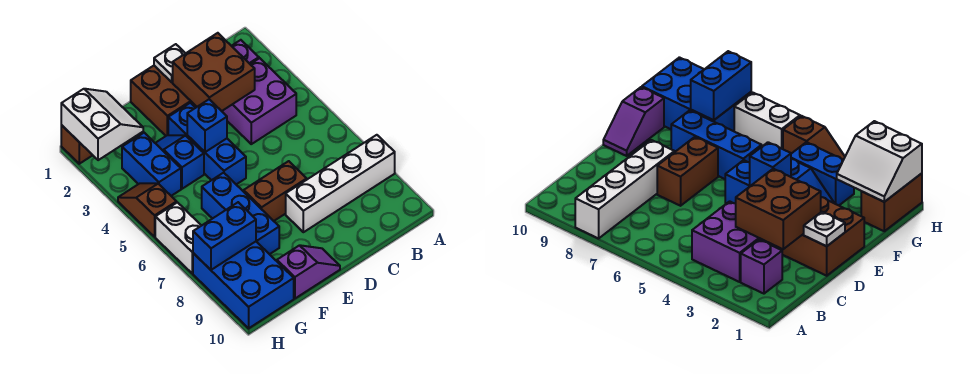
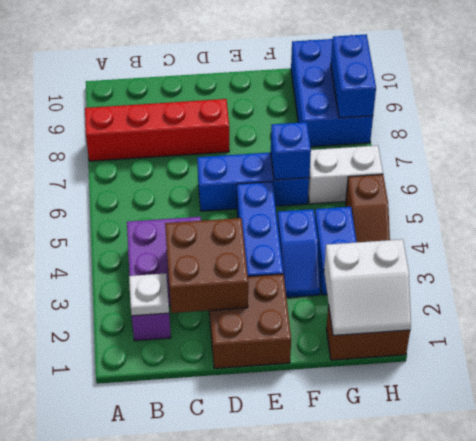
white 1x4 brick [286,135,395,232] -> red 1x4 brick [85,99,229,161]
white 1x1 plate [154,44,185,82] -> white 1x1 plate moved to [129,273,169,316]
brown 1x2 brick [244,161,307,221] -> none
blue 1x1 brick [187,99,227,152] -> blue 1x1 brick moved to [271,122,311,180]
purple 1x2 slope [277,245,340,299] -> none
blue 1x3 brick [202,173,279,254] -> blue 1x3 brick turned to [197,152,309,211]
white 2x2 slope [61,89,143,160] -> white 2x2 slope turned to [324,239,411,335]
blue 1x2 brick [193,202,256,270] -> blue 1x2 brick turned to [331,34,376,118]
white 1x2 brick [155,202,201,273] -> white 1x2 brick turned to [308,145,383,204]

